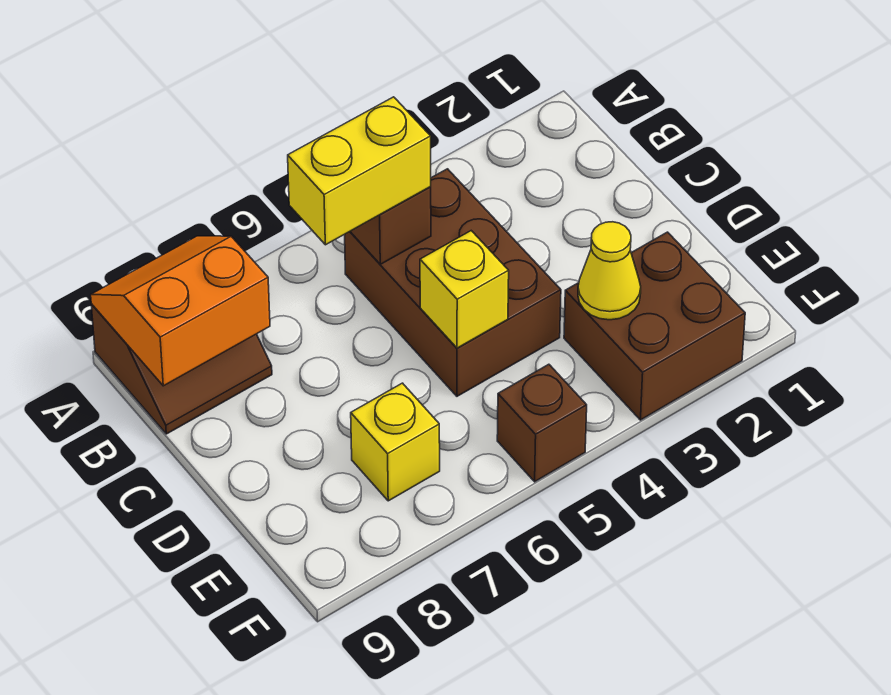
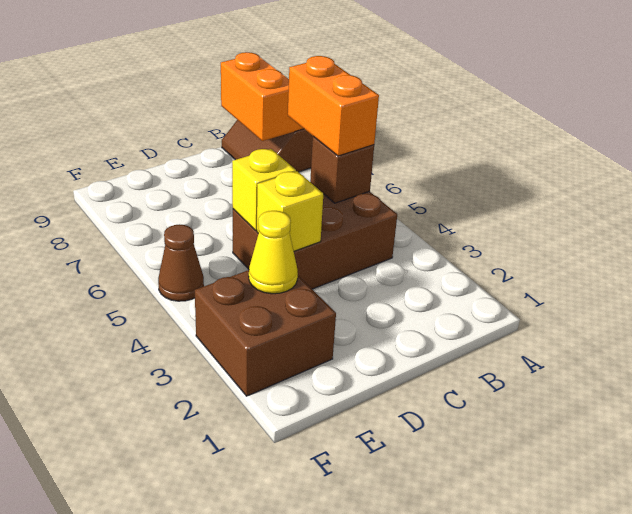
yellow 1x2 brick [288,97,431,245] -> orange 1x2 brick [288,56,379,156]
yellow 1x1 brick [351,383,440,501] -> yellow 1x1 brick moved to [257,171,323,251]
brown 1x1 brick [497,364,587,482] -> brown 1x1 cone [158,224,204,301]

